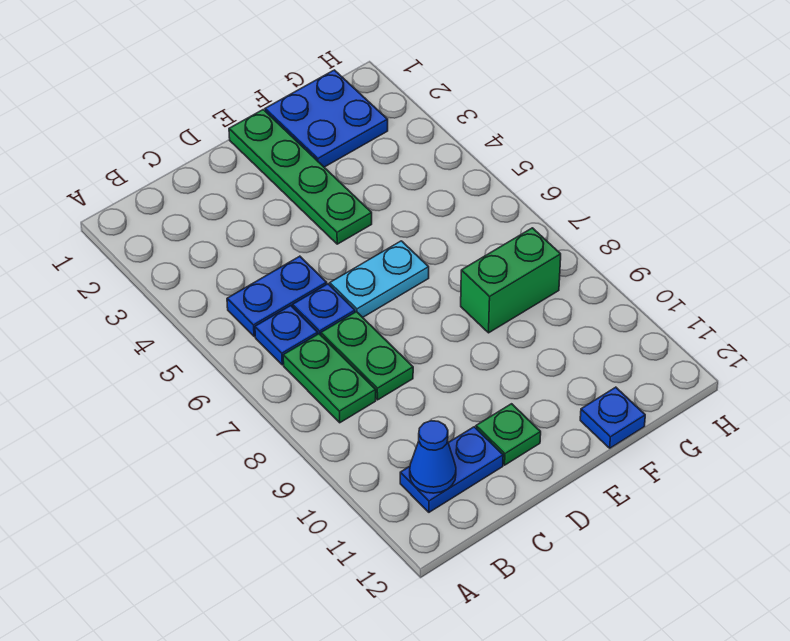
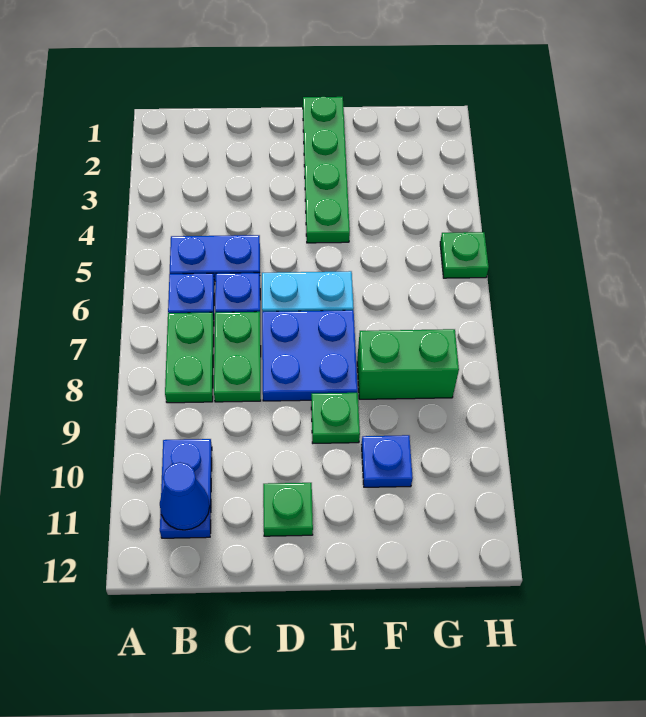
blue 1x2 plate [400,427,503,512] -> blue 1x2 plate turned to [160,439,212,538]
none -> green 1x1 plate [311,393,360,443]
blue 2x2 plate [265,70,388,167] -> blue 2x2 plate moved to [262,310,358,401]
blue 1x1 plate [580,387,645,448] -> blue 1x1 plate moved to [362,435,413,487]
none -> green 1x1 plate [440,232,489,278]

